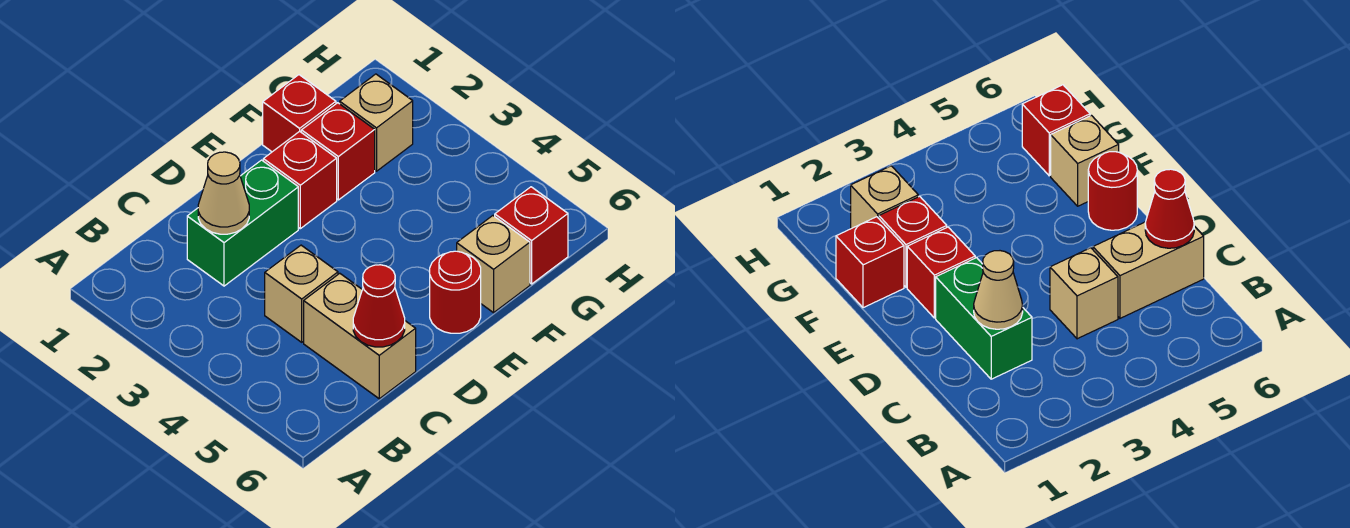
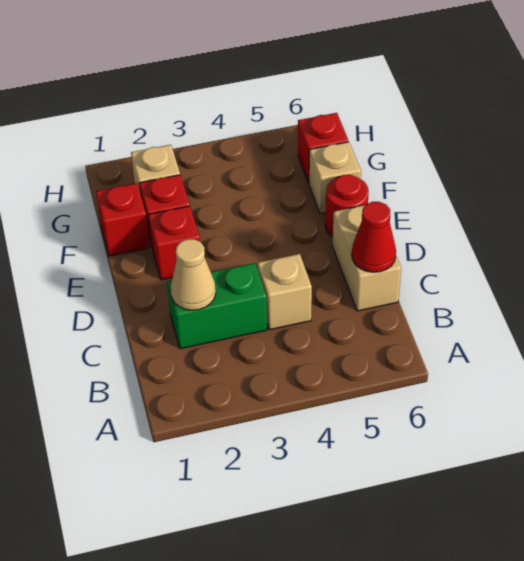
green 1x2 brick [187,160,298,286] -> green 1x2 brick turned to [167,263,267,349]
tan 1x2 brick [304,273,416,399] -> tan 1x2 brick turned to [332,205,401,311]

